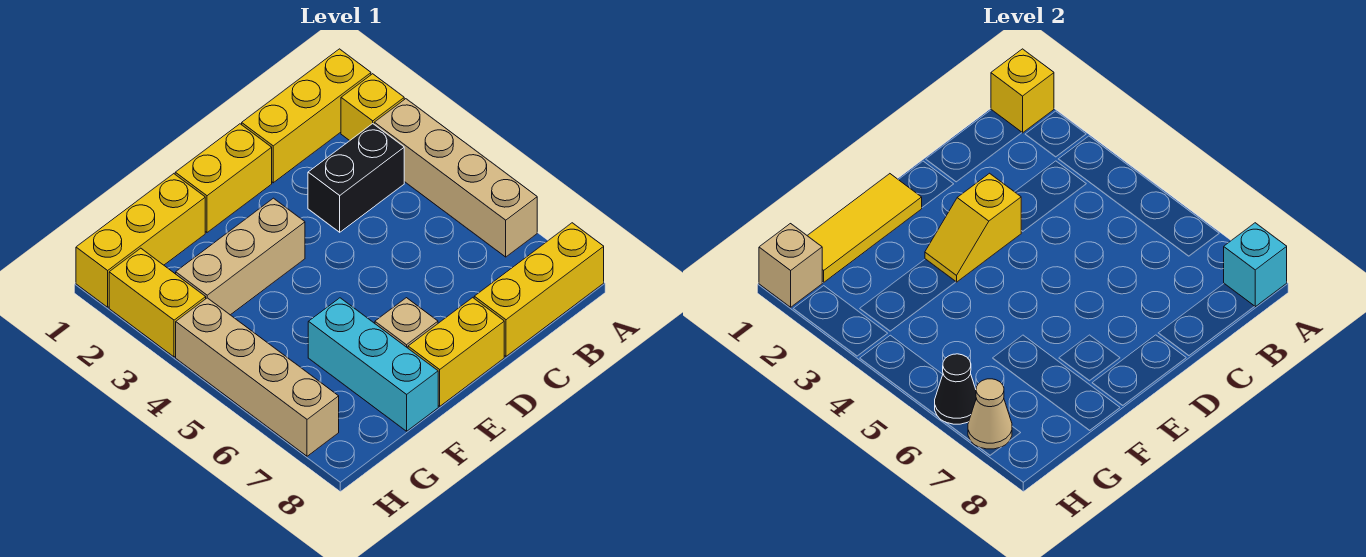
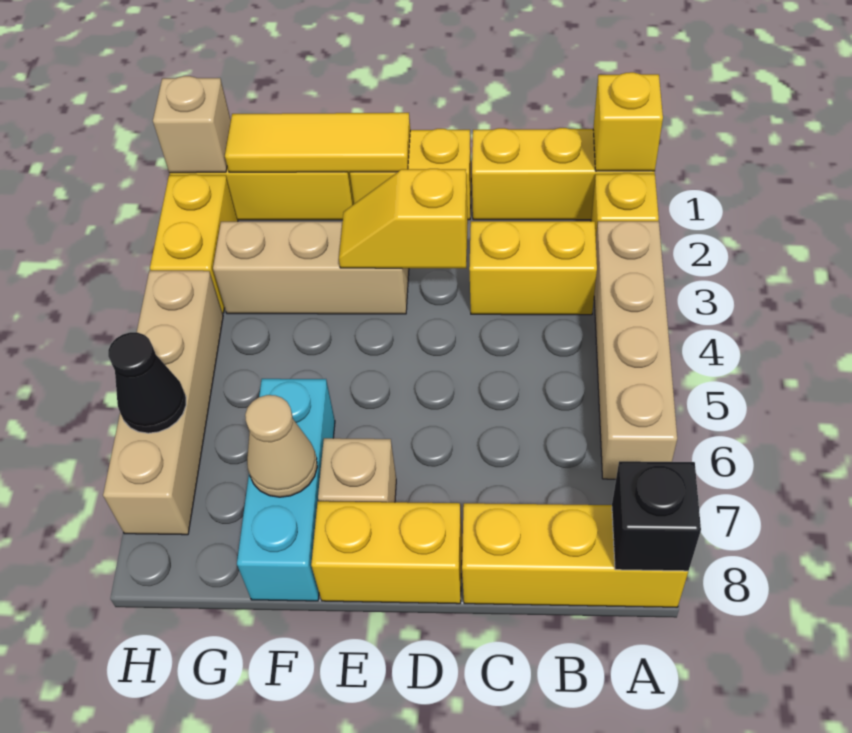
cyan 1x1 brick [1224,223,1287,307] -> black 1x1 brick [612,461,701,571]
black 1x2 brick [308,124,404,232] -> yellow 1x2 brick [469,221,597,315]
tan 1x1 cone [968,379,1012,449] -> tan 1x1 cone moved to [245,395,317,497]

